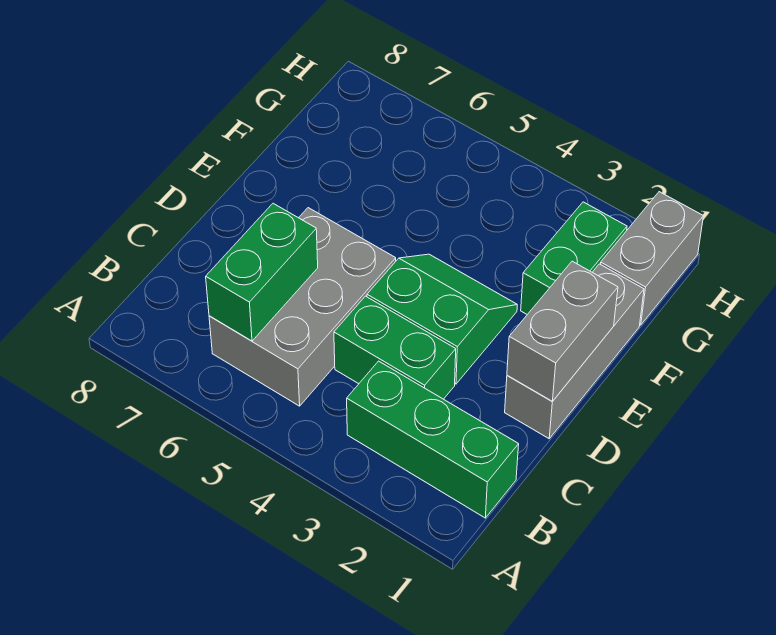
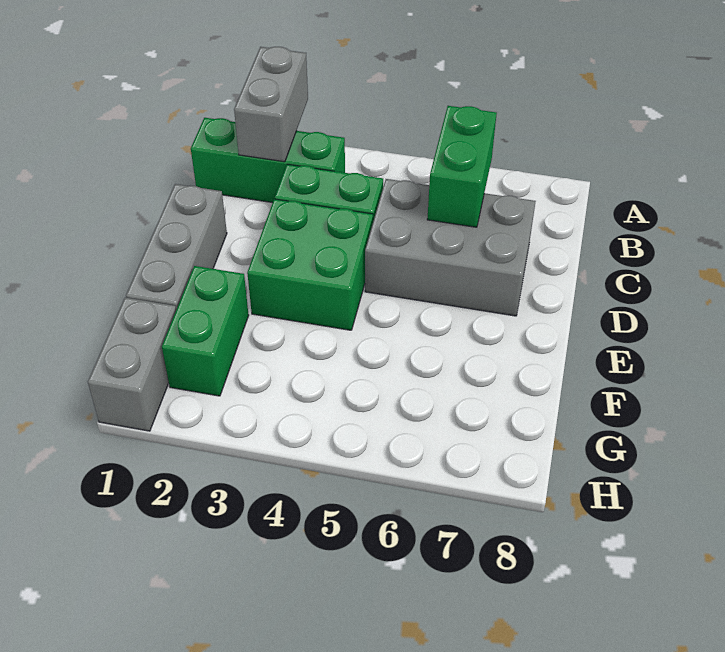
grey 2x3 brick [209,208,396,406] -> grey 2x3 brick turned to [365,179,536,316]
grey 1x2 brick [507,261,618,401] -> grey 1x2 brick moved to [234,47,308,162]
green 2x2 slope [367,254,517,384] -> green 2x2 brick [247,199,373,330]

